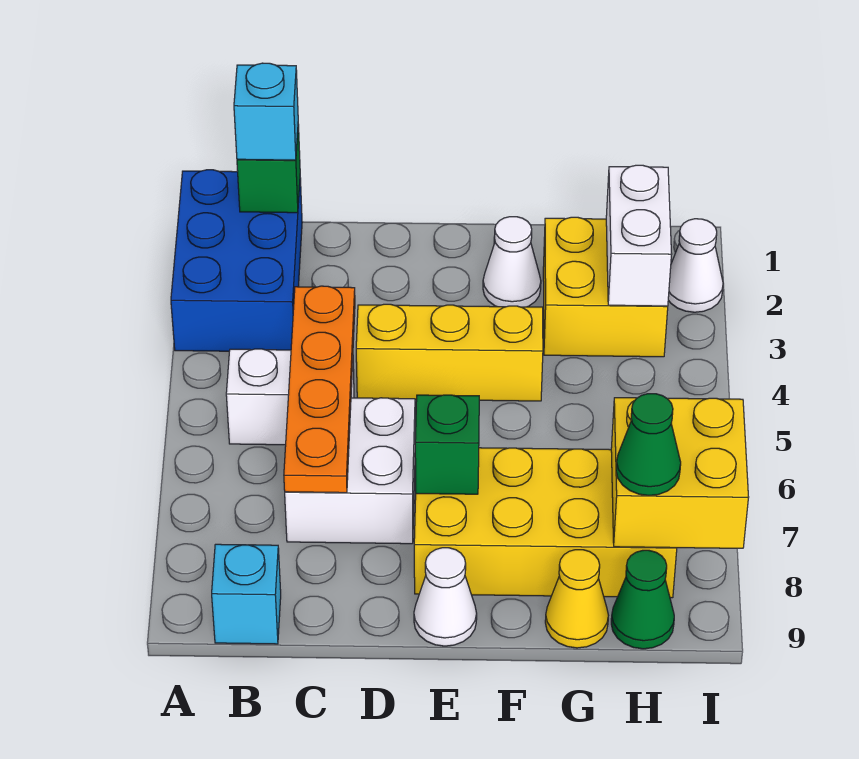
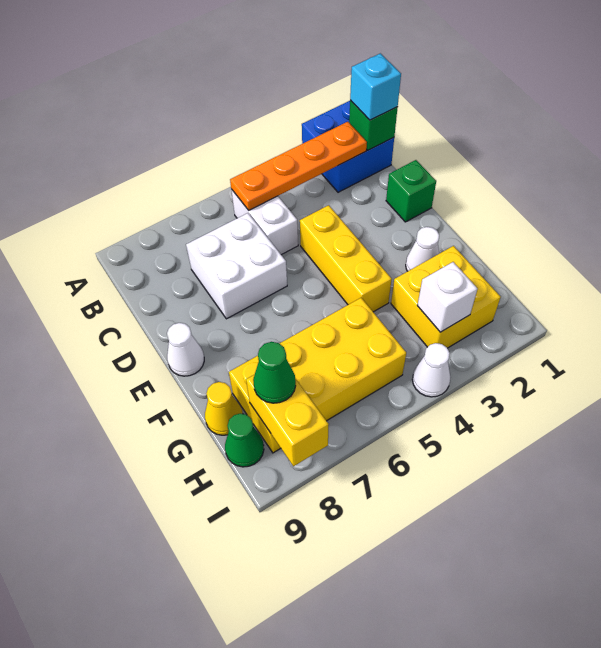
blue 2x3 brick [171,170,302,351] -> blue 2x2 brick [302,101,394,192]
cyan 1x1 brick [212,544,281,644] -> none
orange 1x4 plate [284,286,355,493] -> orange 1x4 plate moved to [230,122,367,210]
yellow 2x4 brick [414,448,677,598] -> yellow 2x4 brick turned to [229,298,406,453]
green 1x1 brick [415,395,479,494] -> green 1x1 brick moved to [386,160,436,222]
white 1x2 brick [606,165,672,306] -> white 1x1 brick [417,262,477,332]
yellow 2x2 brick [611,398,749,548] -> yellow 1x2 brick [246,374,329,466]
white 1x1 cone [668,219,723,312] -> white 1x1 cone moved to [412,343,450,397]

